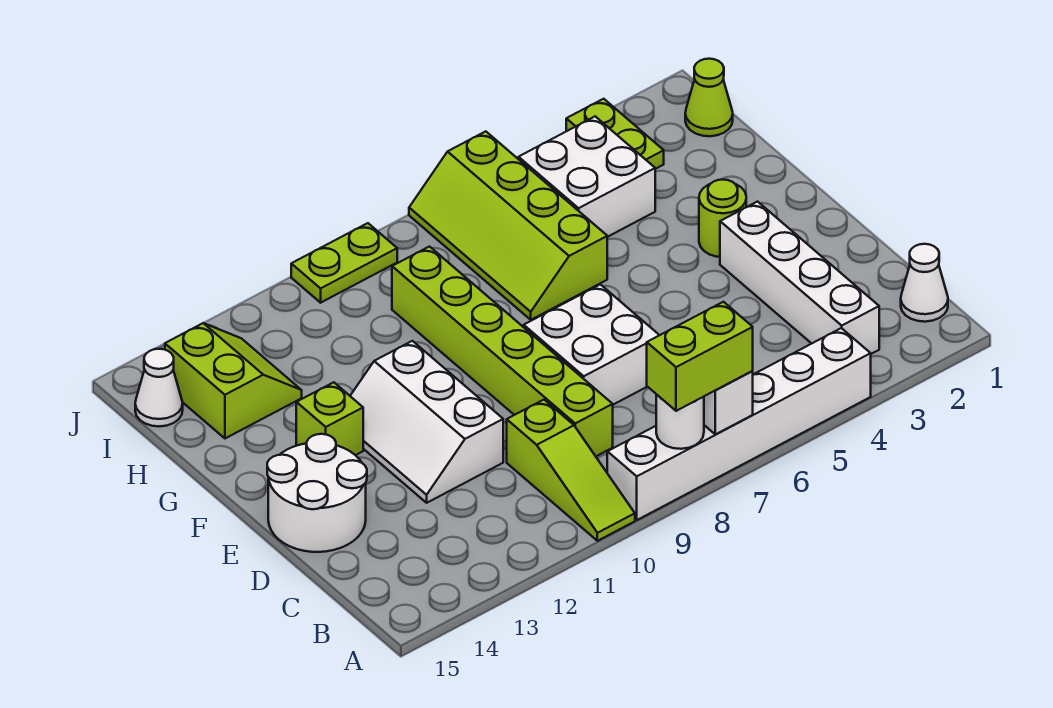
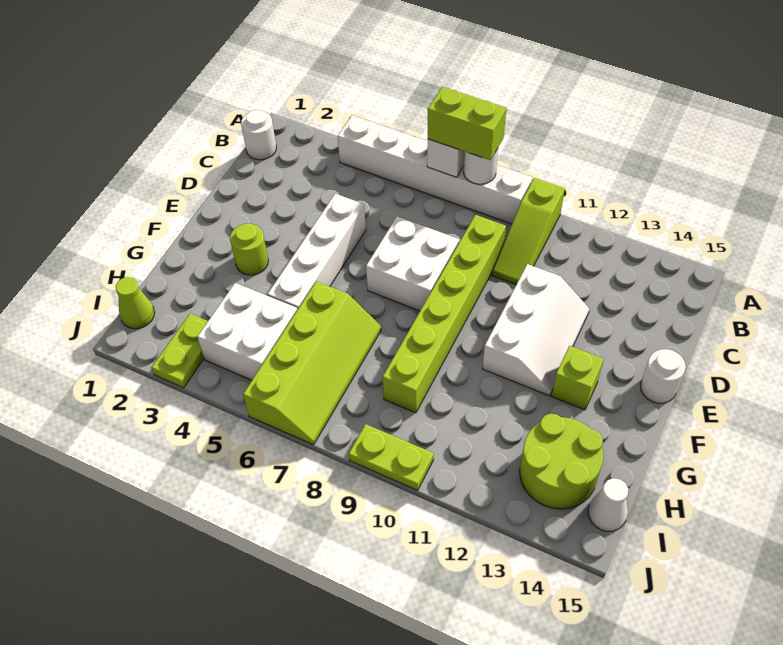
lime 1x3 slope [507,400,635,541] -> lime 1x3 slope turned to [492,178,565,285]
white 1x1 cone [901,244,948,322] -> white 1x1 round brick [241,110,276,160]
white 1x4 brick [720,202,879,354] -> white 1x4 brick moved to [267,194,366,310]
white 2x2 round brick [267,434,367,552] -> white 1x1 round brick [641,349,686,403]
lime 2x2 slope [165,323,302,438] -> lime 2x2 round brick [520,414,603,509]

